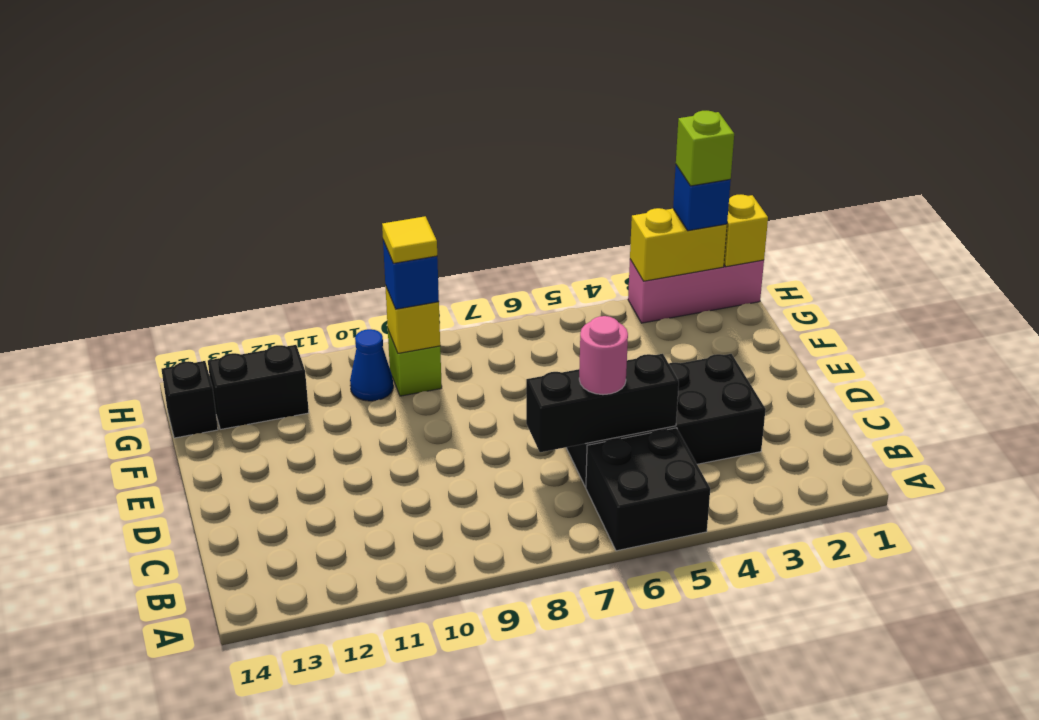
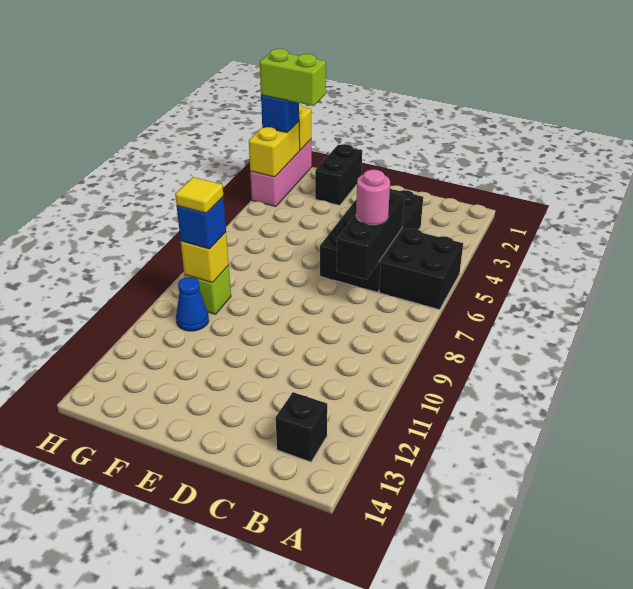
black 1x2 brick [208,345,309,429] -> black 1x2 brick moved to [315,144,362,205]
black 1x1 brick [161,361,218,438] -> black 1x1 brick moved to [276,392,327,462]
lime 1x1 brick [676,111,734,186] -> lime 1x2 brick [260,49,326,106]

